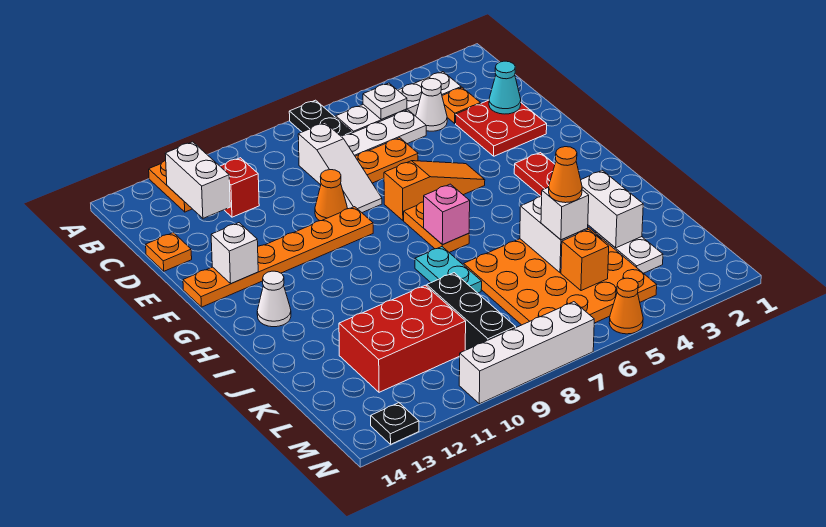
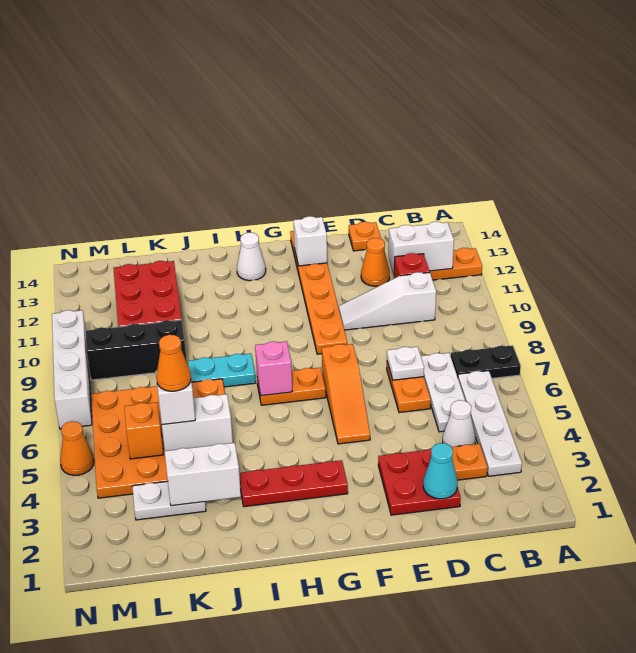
white 1x1 plate [363,83,407,120] -> white 1x1 plate moved to [387,347,424,380]
white 1x3 slope [298,123,382,213] -> white 1x3 slope moved to [339,272,436,330]
orange 1x1 cone [315,170,348,221] -> orange 1x1 cone moved to [361,238,390,286]
black 1x1 plate [371,403,419,444] -> none

